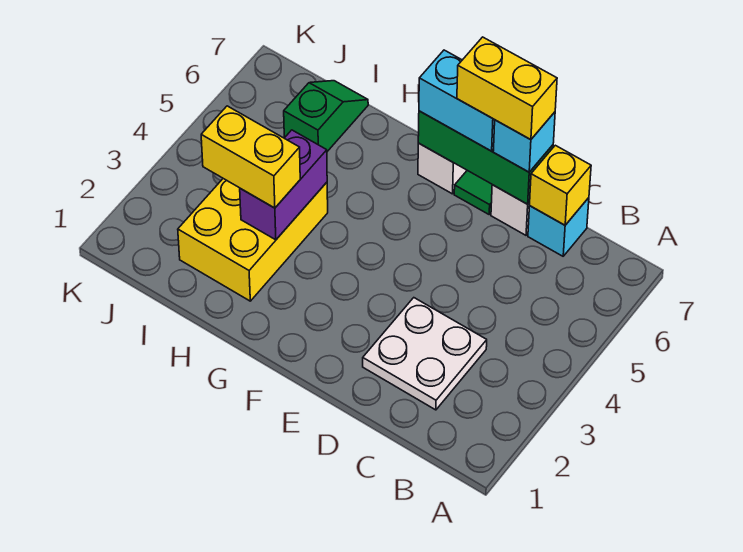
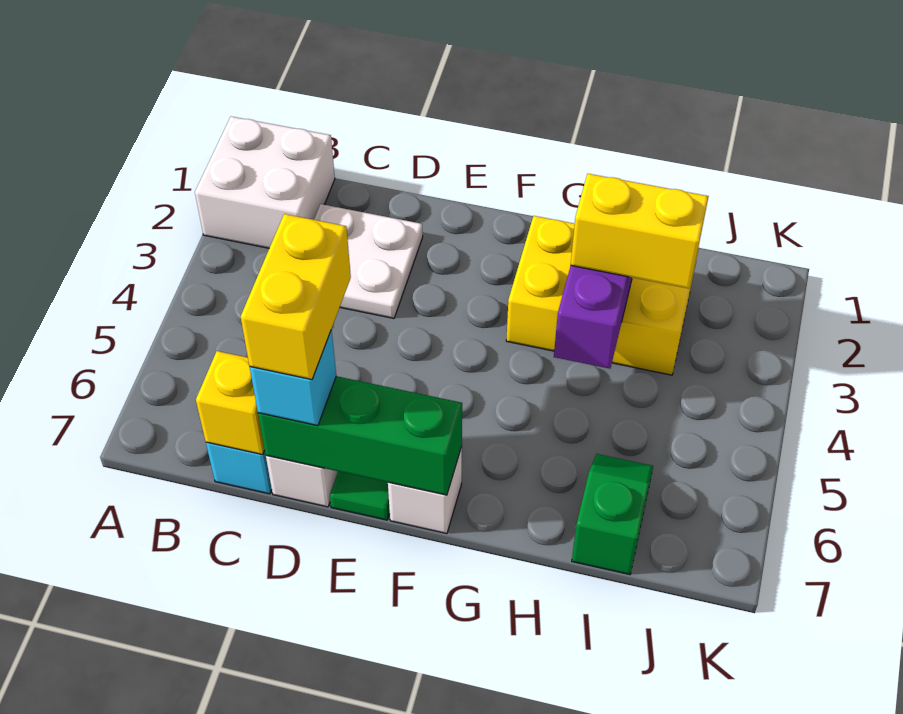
none -> white 2x2 brick [195,117,335,248]
yellow 1x2 brick [457,37,557,140] -> yellow 1x2 brick turned to [241,214,351,380]
cyan 1x2 brick [419,50,495,151] -> none
yellow 2x3 brick [178,179,328,301] -> yellow 2x3 brick turned to [506,216,699,375]
green 1x2 slope [284,81,368,152] -> green 1x2 slope turned to [572,454,653,575]

